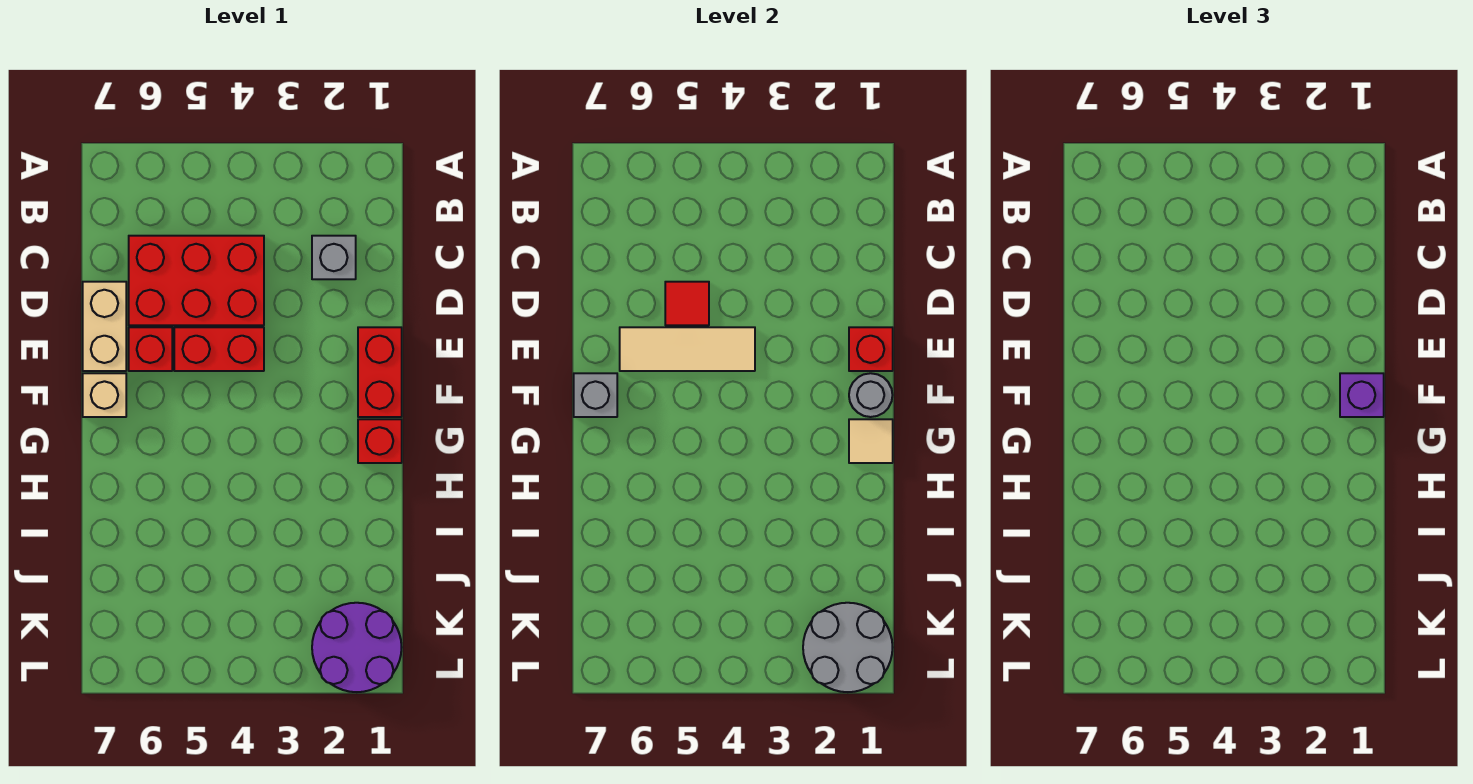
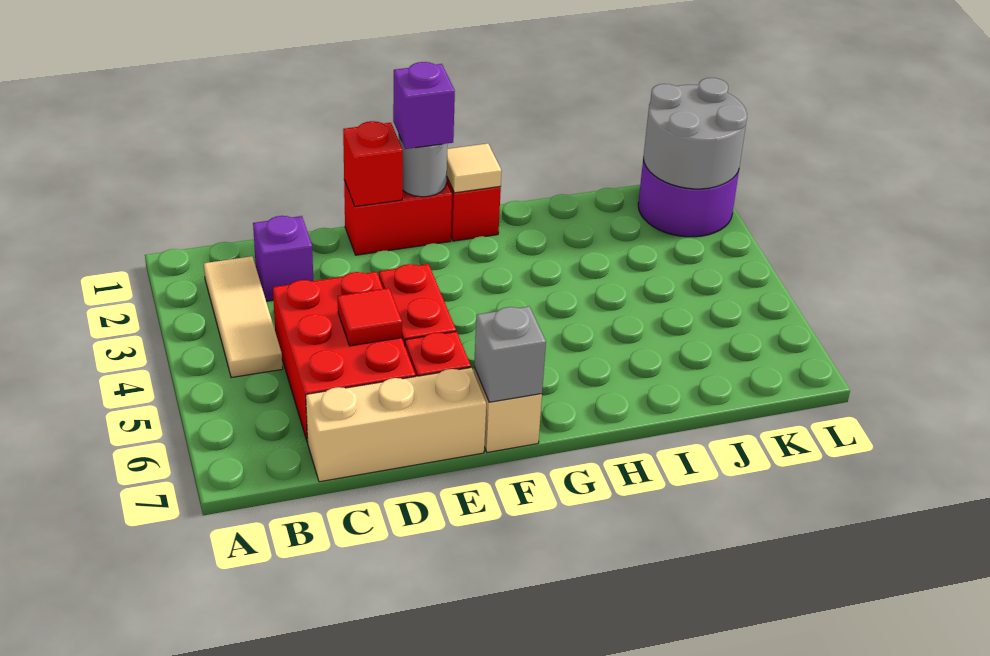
grey 1x1 brick [312,236,356,279] -> purple 1x1 brick [253,216,313,301]
tan 1x2 brick [83,282,126,371] -> tan 1x3 brick [306,368,486,482]
tan 1x3 tile [620,327,755,371] -> tan 1x3 tile moved to [204,256,283,378]

